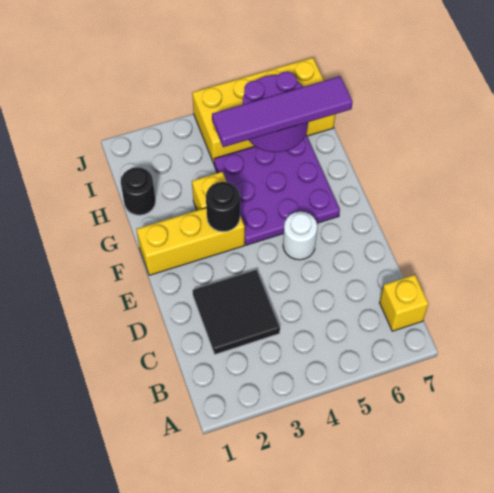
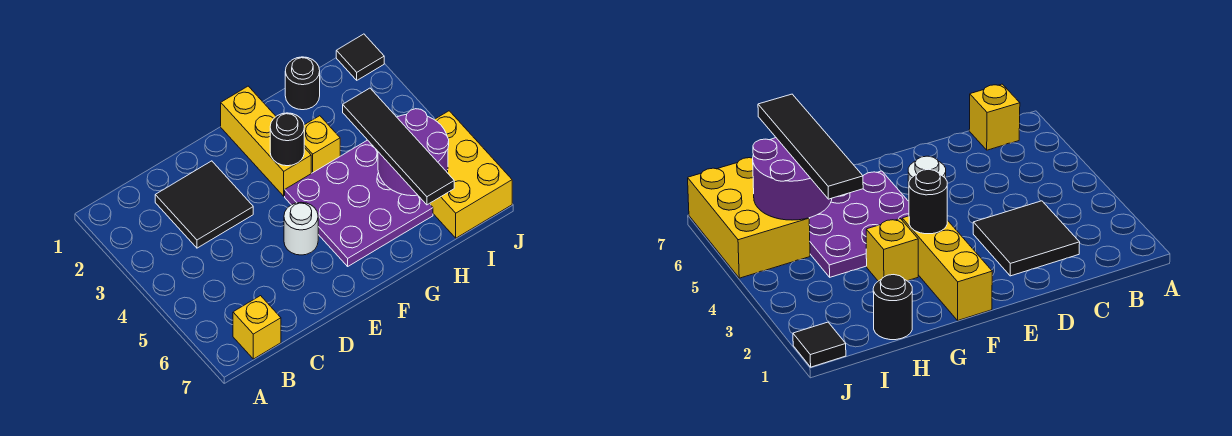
purple 1x4 tile [212,76,353,147] -> black 1x4 tile [343,88,454,205]
yellow 2x4 brick [192,58,335,163] -> yellow 2x3 brick [430,111,512,238]
none -> black 1x1 tile [336,34,384,80]

